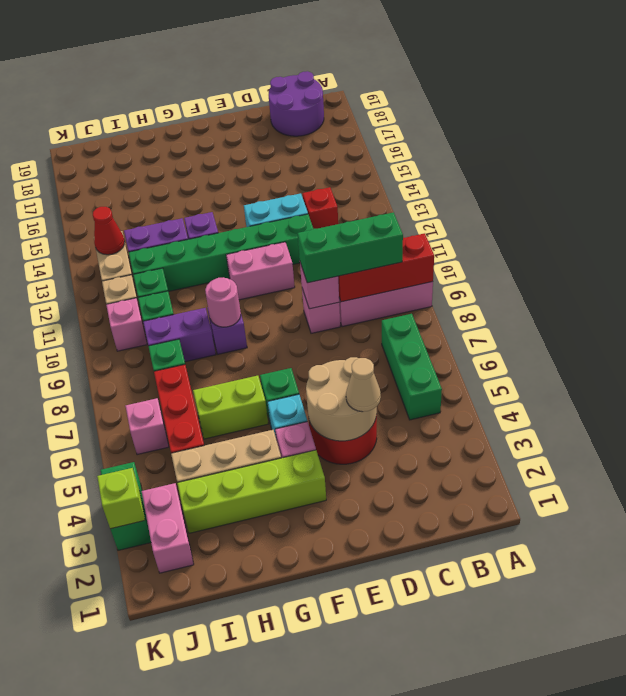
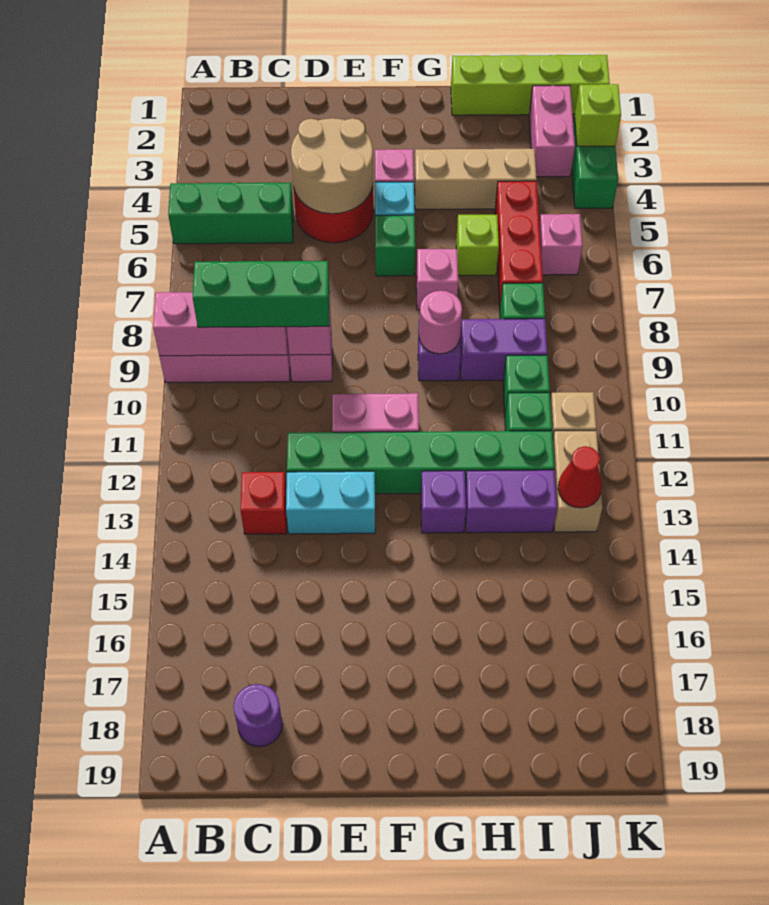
red 1x3 brick [338,233,434,302] -> pink 1x3 brick [153,292,288,356]
green 1x3 brick [382,314,442,420] -> green 1x3 brick turned to [168,183,293,244]
purple 2x2 round brick [269,71,324,136] -> purple 1x1 round brick [234,684,282,747]
tan 1x1 cone [346,358,381,412] -> none
lime 1x4 brick [177,450,326,533] -> lime 1x4 brick moved to [451,55,610,115]
lime 1x2 brick [193,376,268,439] -> lime 1x1 brick [456,215,499,275]
pink 1x1 brick [106,298,147,351] -> pink 1x1 brick moved to [416,249,458,310]

